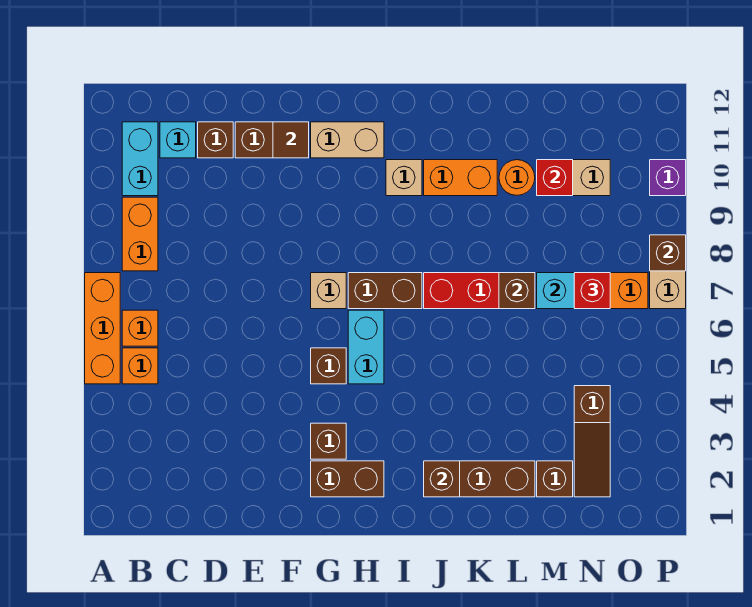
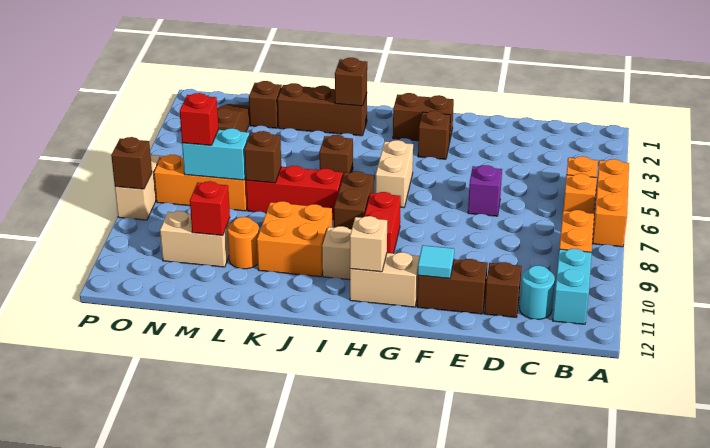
cyan 1x1 brick [160,122,196,158] -> cyan 1x1 round brick [520,266,555,319]
brown 1x1 tile [273,122,309,158] -> cyan 1x1 tile [418,245,454,278]
brown 1x1 brick [311,348,346,384] -> brown 1x1 brick moved to [319,135,353,175]
tan 1x1 brick [311,273,346,309] -> tan 1x1 brick moved to [350,216,387,272]
cyan 1x2 brick [348,310,384,384] -> tan 1x2 brick [375,140,413,208]
brown 1x2 brick [348,273,422,309] -> brown 1x2 brick turned to [334,171,374,229]
none -> red 1x2 brick [364,192,401,253]
orange 1x2 brick [424,160,497,196] -> orange 2x2 brick [257,201,332,277]
purple 1x1 brick [650,160,686,196] -> purple 1x1 brick moved to [468,165,502,216]

